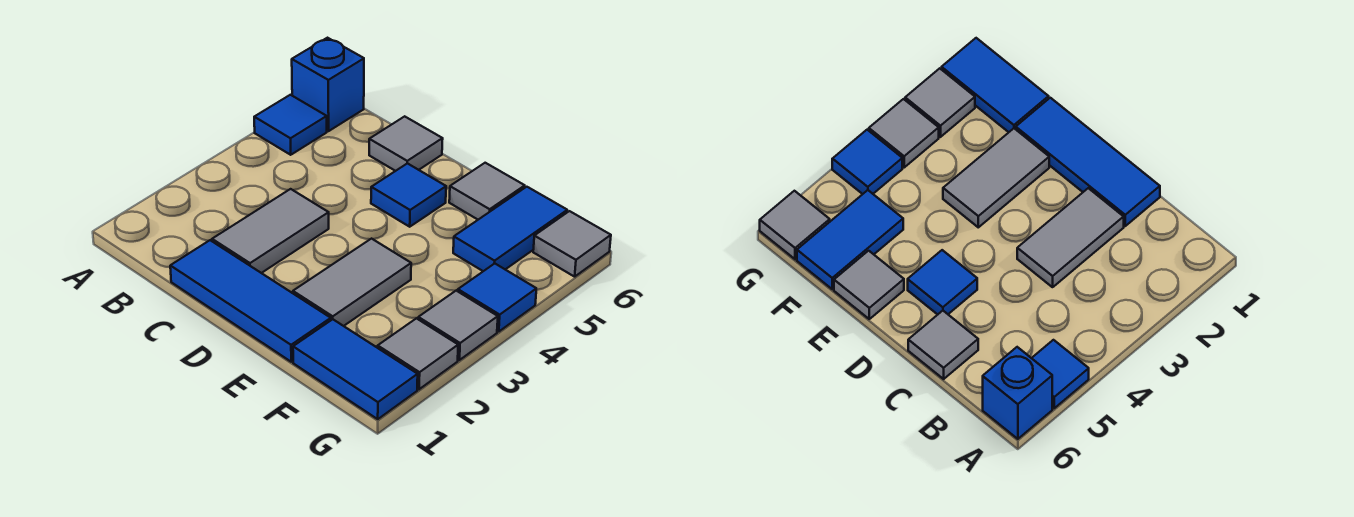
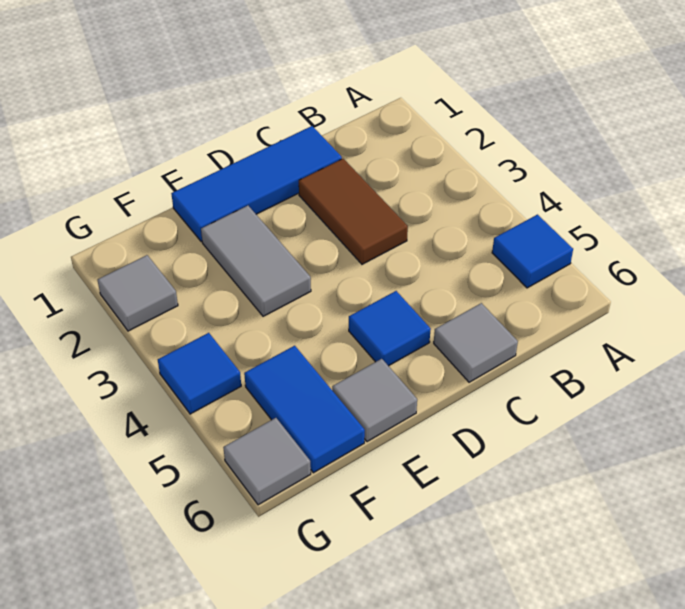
blue 1x1 brick [292,38,364,131] -> none
grey 1x2 tile [212,189,329,273] -> brown 1x2 tile [299,159,408,264]
blue 1x2 tile [293,319,418,419] -> none
grey 1x1 tile [418,291,498,360] -> none

